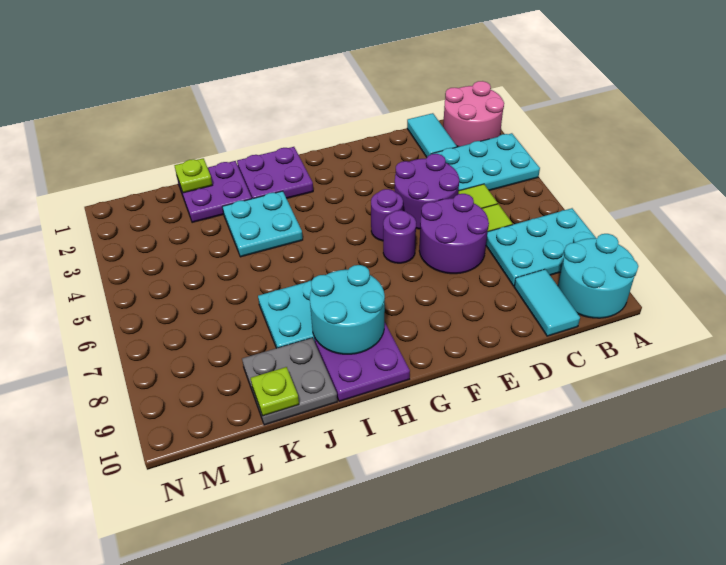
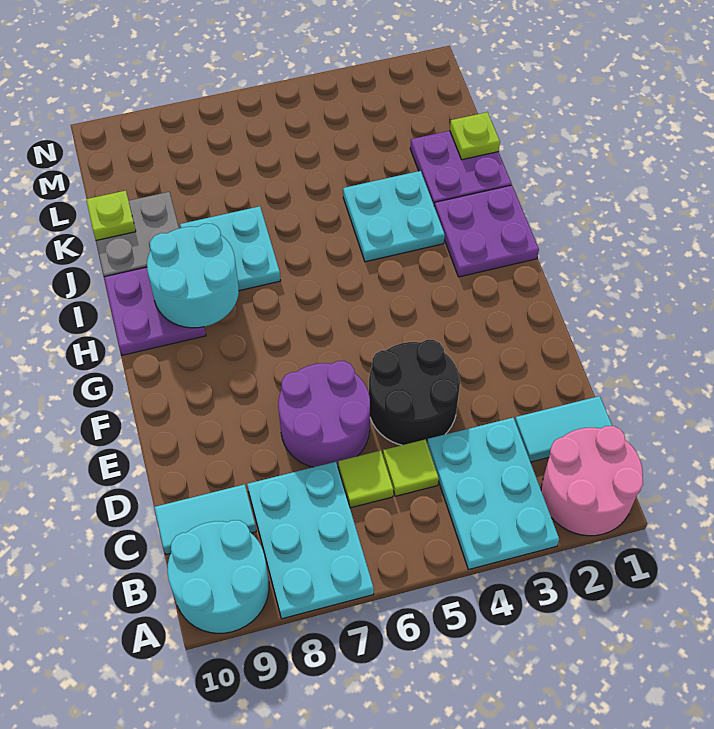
purple 2x2 round brick [395,154,459,229] -> black 2x2 round brick [369,340,460,445]
purple 1x1 round brick [371,189,403,241] -> none
purple 1x1 round brick [383,210,416,263] -> none

